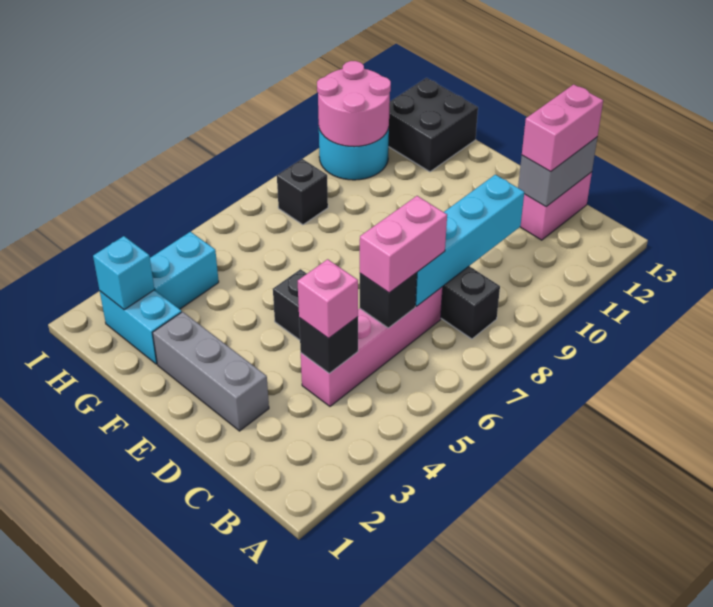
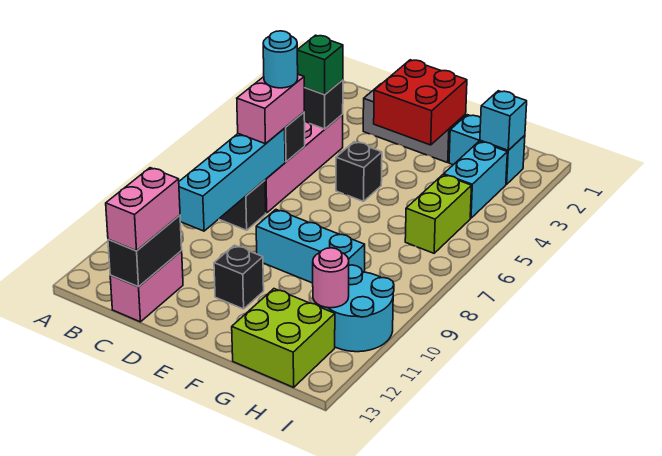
pink 1x1 brick [298,259,358,339] -> green 1x1 brick [297,35,343,95]
none -> cyan 1x1 round brick [263,31,298,88]
grey 1x2 brick [518,137,597,207] -> black 1x2 brick [108,215,182,287]
none -> red 2x2 brick [374,60,467,145]
none -> cyan 1x3 brick [256,210,365,283]
black 2x2 brick [389,78,478,172] -> lime 2x2 brick [232,289,335,387]
none -> lime 1x2 brick [405,175,472,253]
black 1x1 brick [277,159,328,225] -> black 1x1 brick moved to [214,245,264,309]
pink 2x2 round brick [317,61,391,147] -> pink 1x1 round brick [313,248,349,308]

